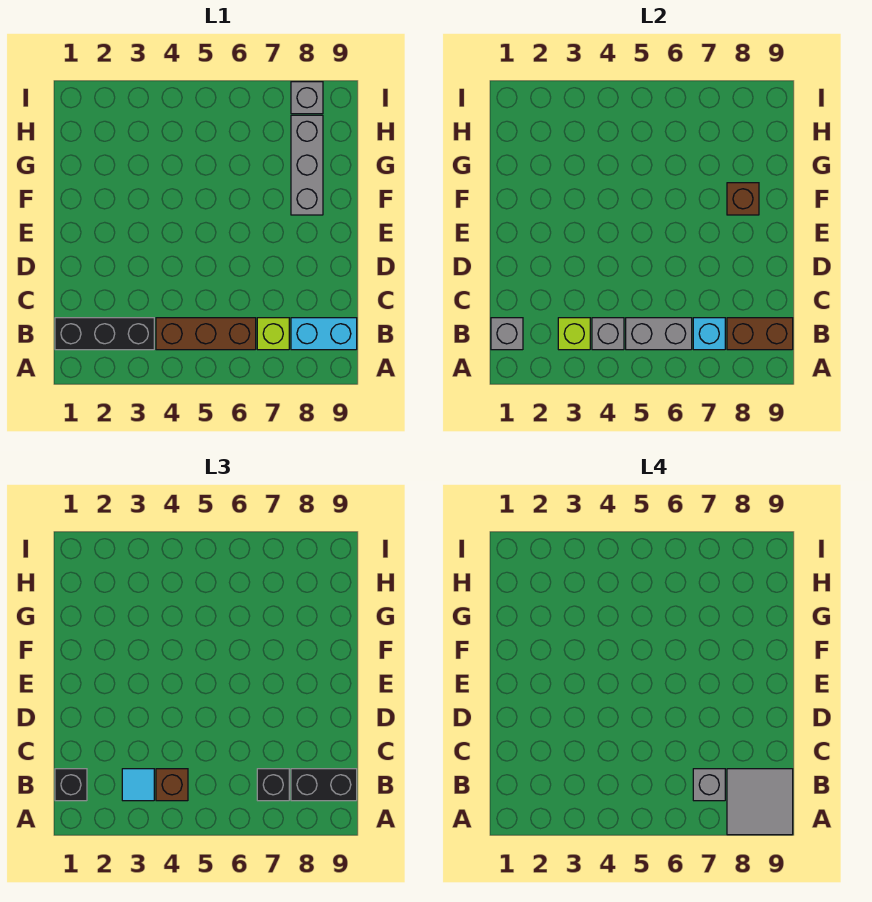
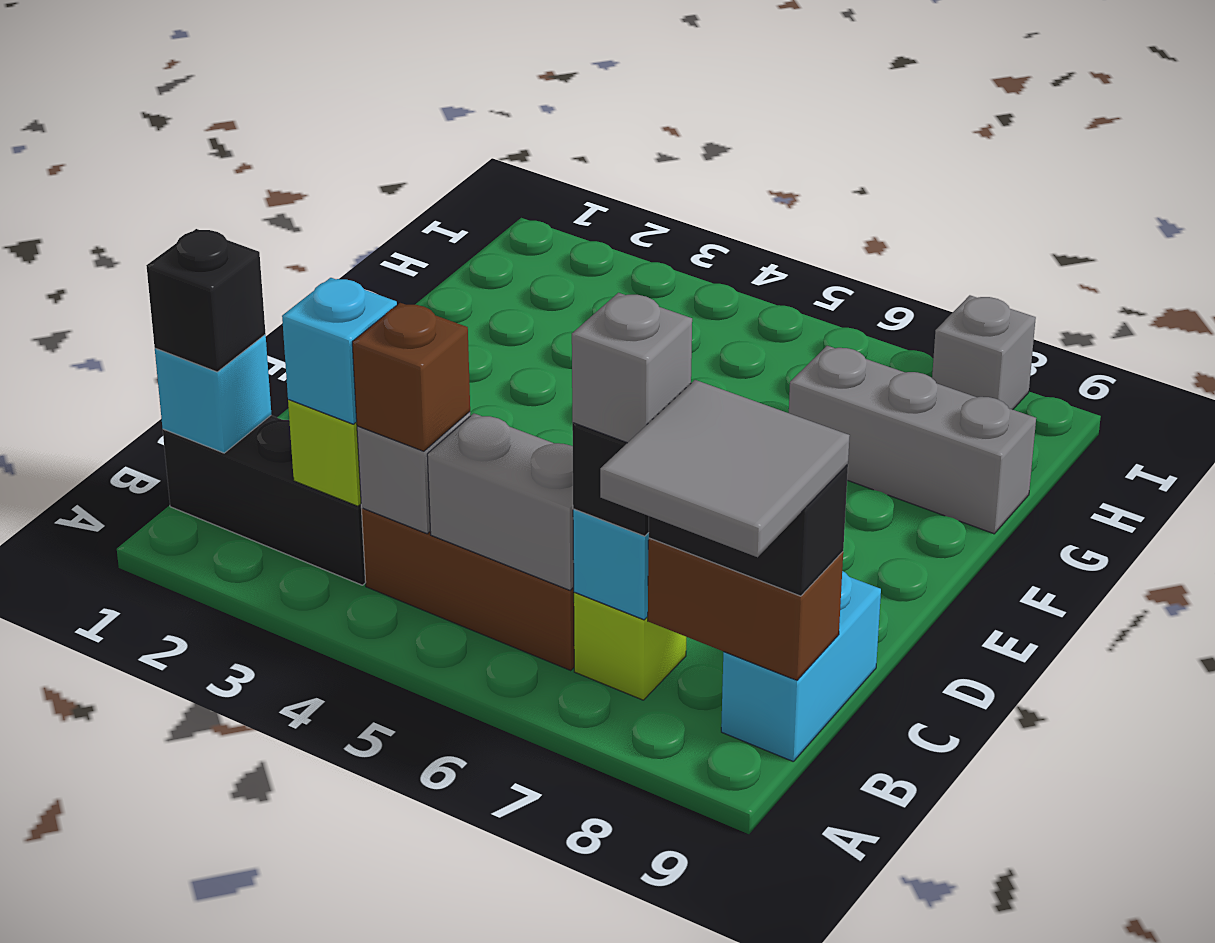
grey 1x1 brick [491,318,523,350] -> cyan 1x1 brick [155,335,271,453]
cyan 1x1 tile [122,769,154,801] -> cyan 1x1 brick [282,278,397,424]
cyan 1x2 brick [291,318,357,350] -> cyan 1x2 brick turned to [721,571,881,762]
grey 1x3 brick [291,115,323,215] -> grey 1x3 brick turned to [789,346,1036,534]
brown 1x1 brick [727,183,759,215] -> none

